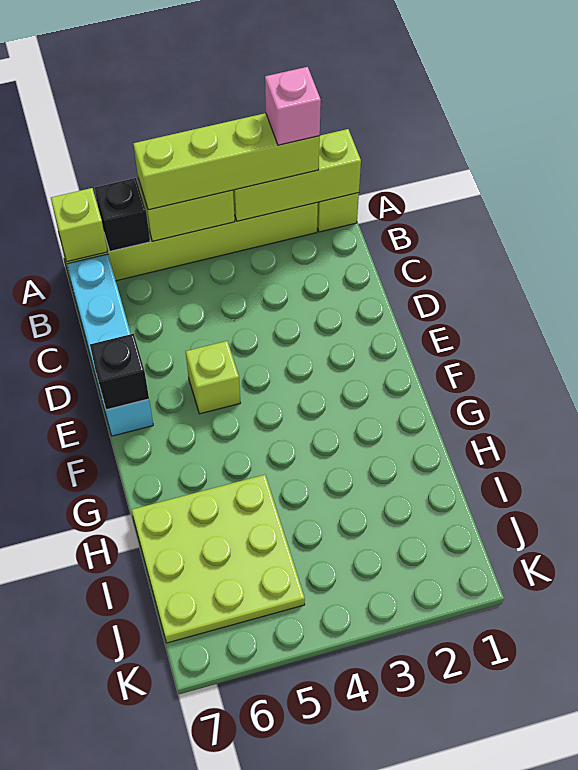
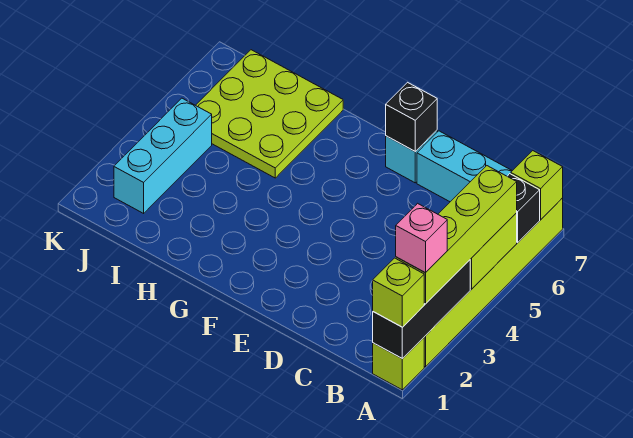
lime 1x3 brick [233,129,361,221] -> black 1x3 brick [373,260,470,359]
lime 1x1 brick [186,341,240,414] -> lime 1x1 brick moved to [373,258,424,327]
none -> cyan 1x3 brick [114,98,212,213]

